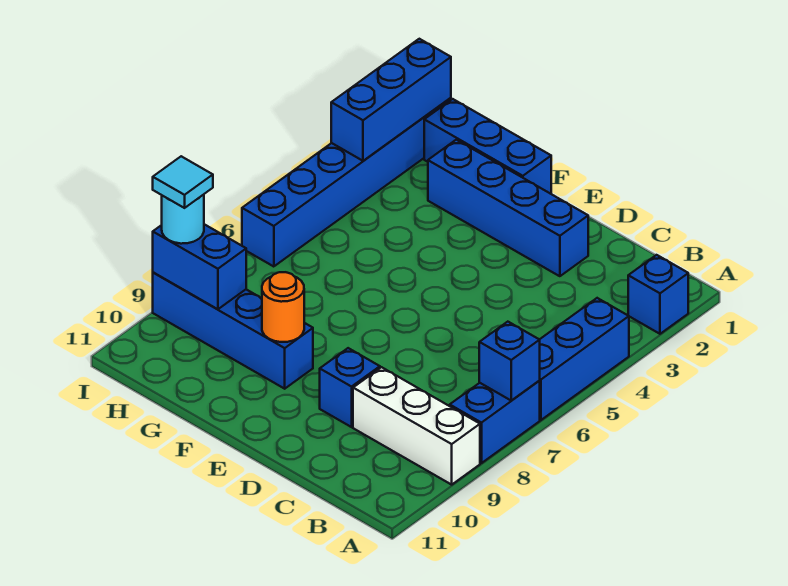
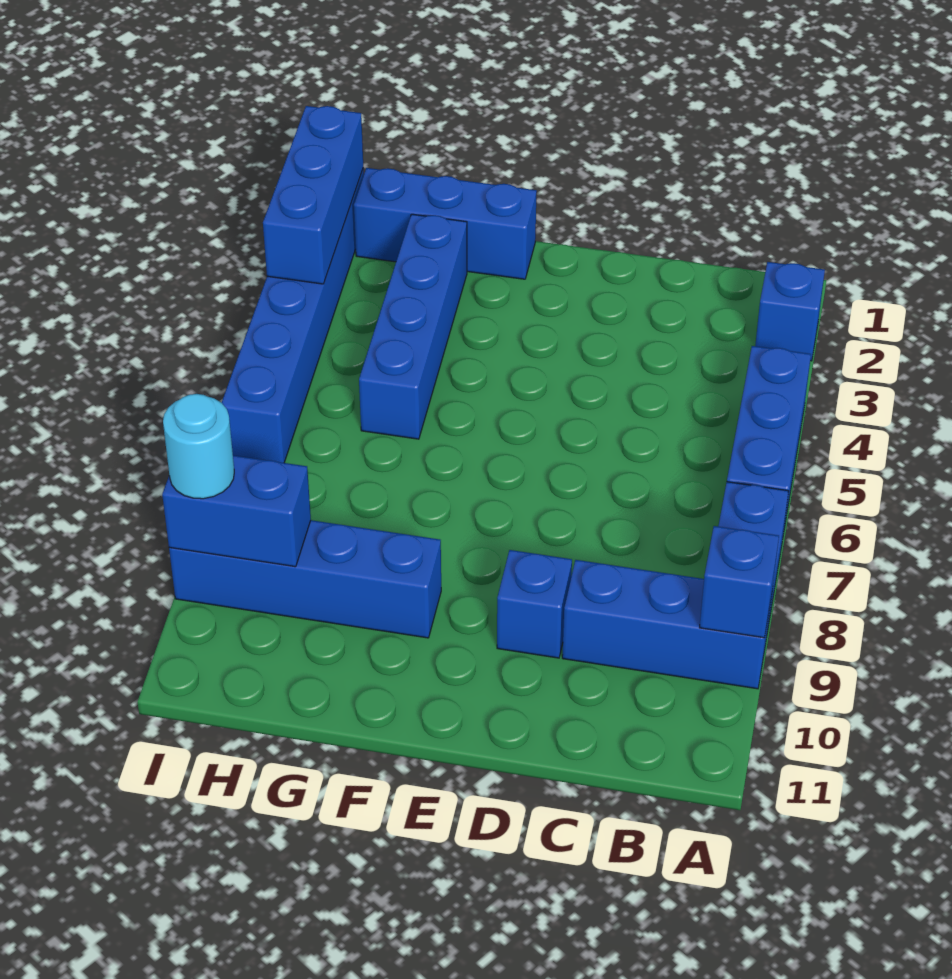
blue 1x1 brick [479,322,540,401] -> blue 1x1 brick moved to [700,526,779,638]
white 1x3 brick [353,367,480,485] -> blue 1x3 brick [562,560,772,689]
blue 1x4 brick [428,140,588,276] -> blue 1x4 brick turned to [359,214,467,439]
orange 1x1 round brick [262,272,304,342] -> none
cyan 1x1 tile [153,156,213,208] -> none

